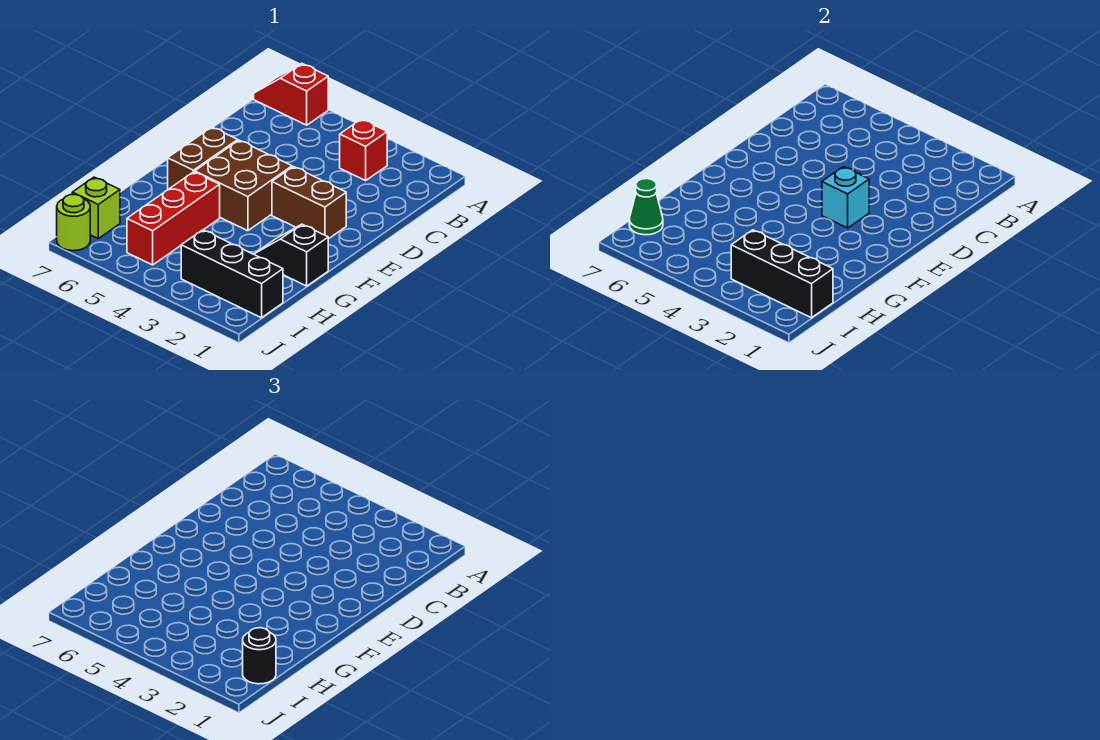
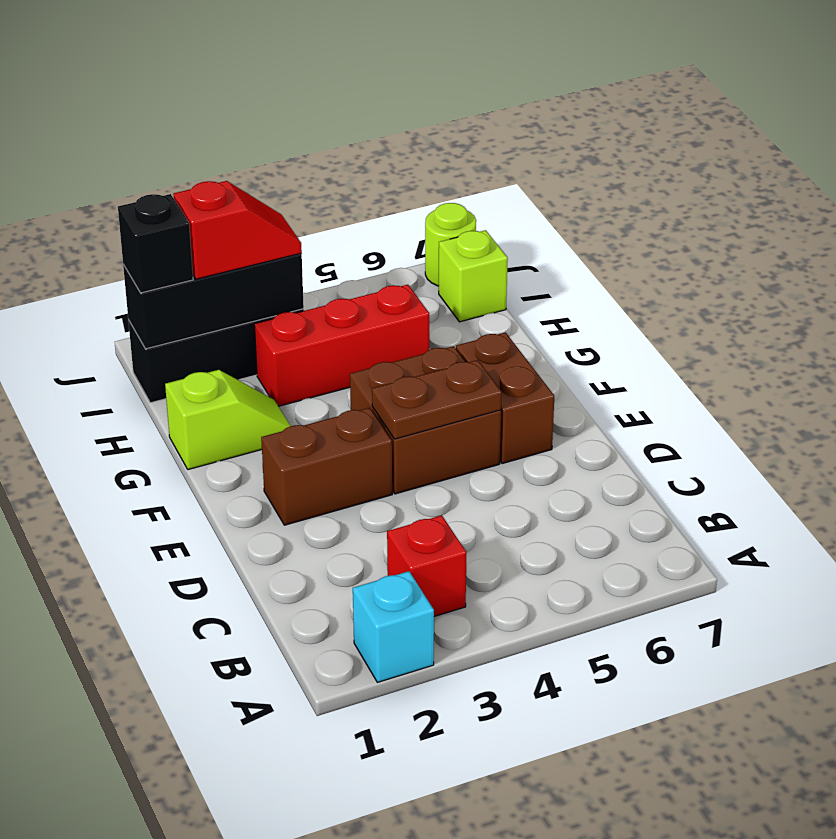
red 1x2 slope [254,63,328,125] -> red 1x2 slope moved to [173,181,302,279]
cyan 1x1 brick [822,167,869,228] -> cyan 1x1 brick moved to [353,571,434,682]
none -> brown 1x2 plate [372,360,502,439]
black 1x2 slope [254,224,328,286] -> lime 1x2 slope [165,370,290,470]
red 1x3 brick [127,172,220,265] -> red 1x3 brick turned to [254,285,429,406]
black 1x1 round brick [243,628,276,684] -> black 1x1 brick [118,194,193,293]
green 1x1 cone [629,179,663,235] -> none

